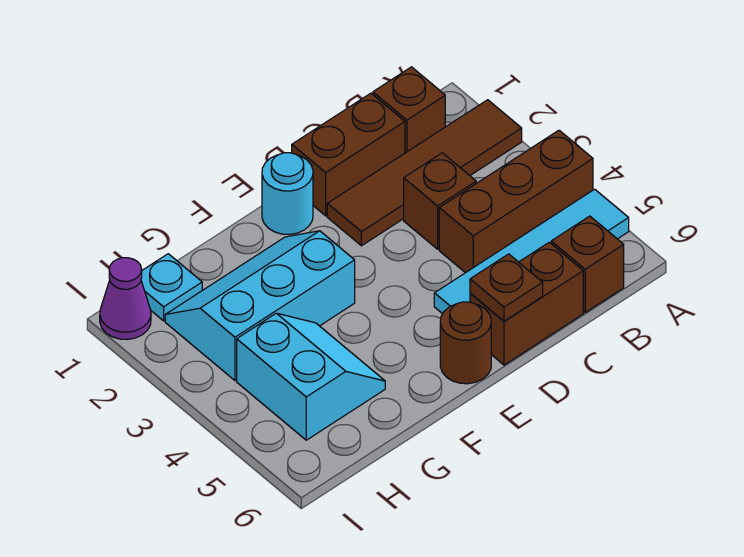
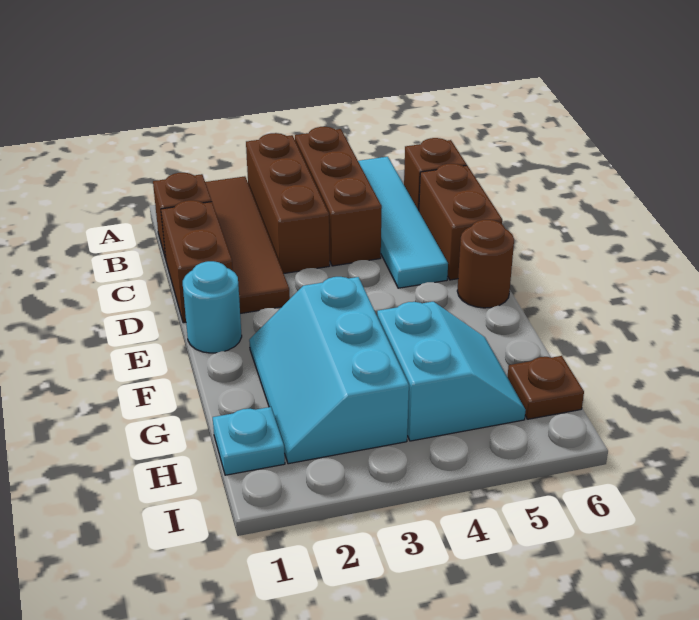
brown 1x1 brick [404,153,476,249] -> brown 1x3 brick [246,133,330,274]
brown 1x1 plate [470,254,543,321] -> brown 1x1 plate moved to [508,356,584,419]
cyan 2x2 slope [237,313,385,440] -> cyan 2x2 slope turned to [377,302,526,441]
purple 1x1 cone [100,258,151,339] -> none

